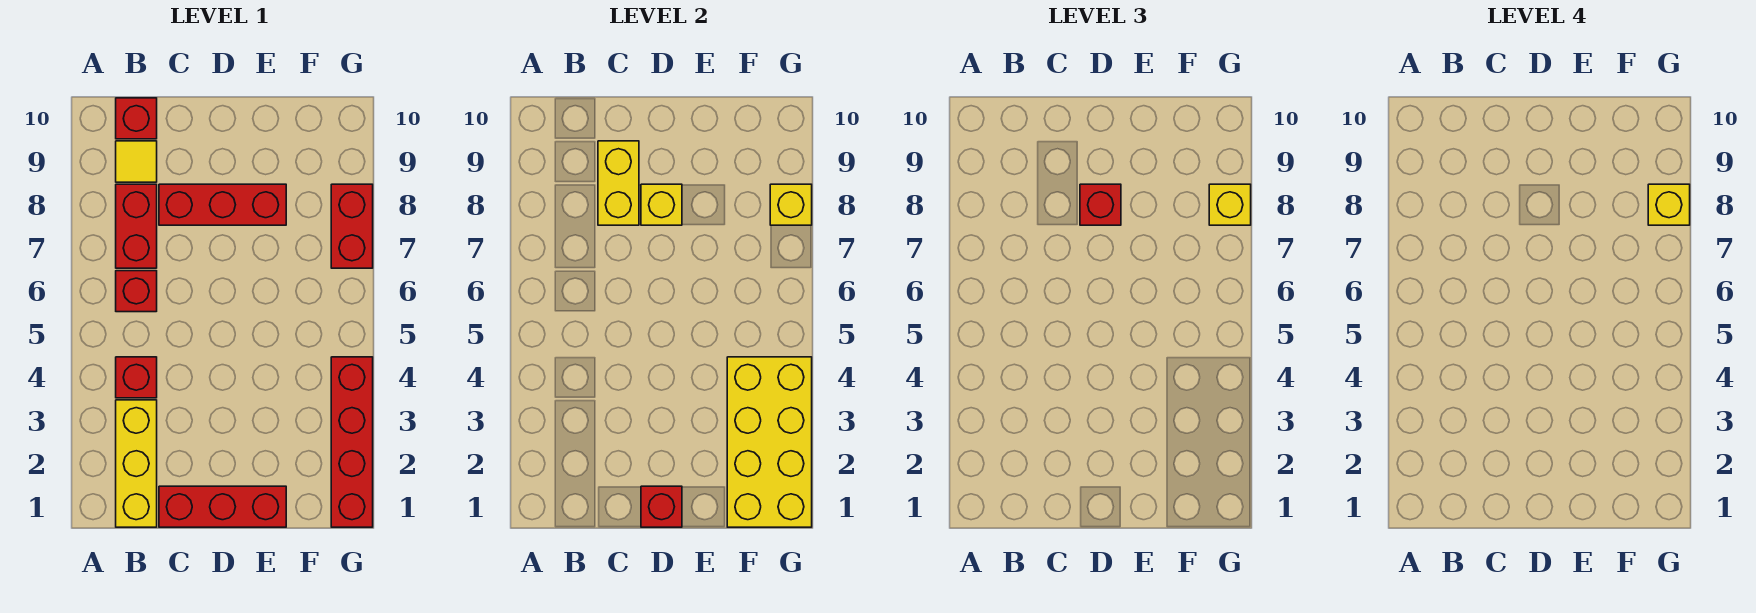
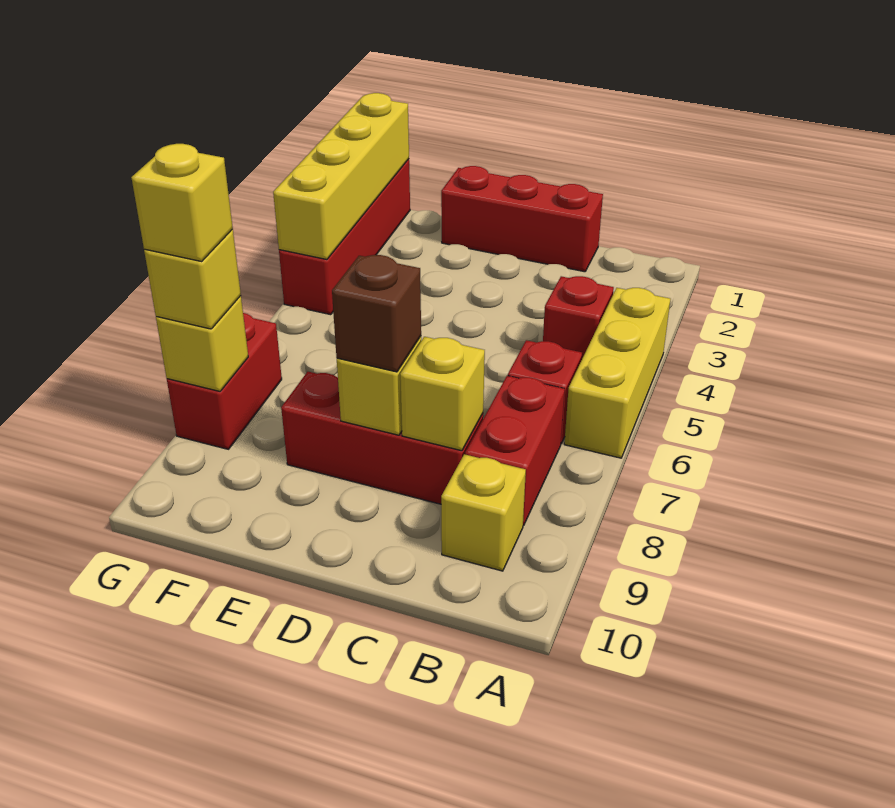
yellow 1x3 brick [116,400,157,527] -> yellow 1x3 brick moved to [564,288,671,458]
yellow 1x1 tile [116,141,157,182] -> yellow 1x1 brick [441,454,526,571]
red 1x1 brick [116,98,157,139] -> none
yellow 1x2 brick [598,141,639,225] -> yellow 1x1 brick [400,337,485,451]
red 1x1 brick [641,486,682,527] -> none
red 1x1 brick [1080,184,1121,225] -> brown 1x1 brick [332,255,421,372]
yellow 2x4 brick [727,357,812,527] -> yellow 1x4 brick [273,93,409,260]

